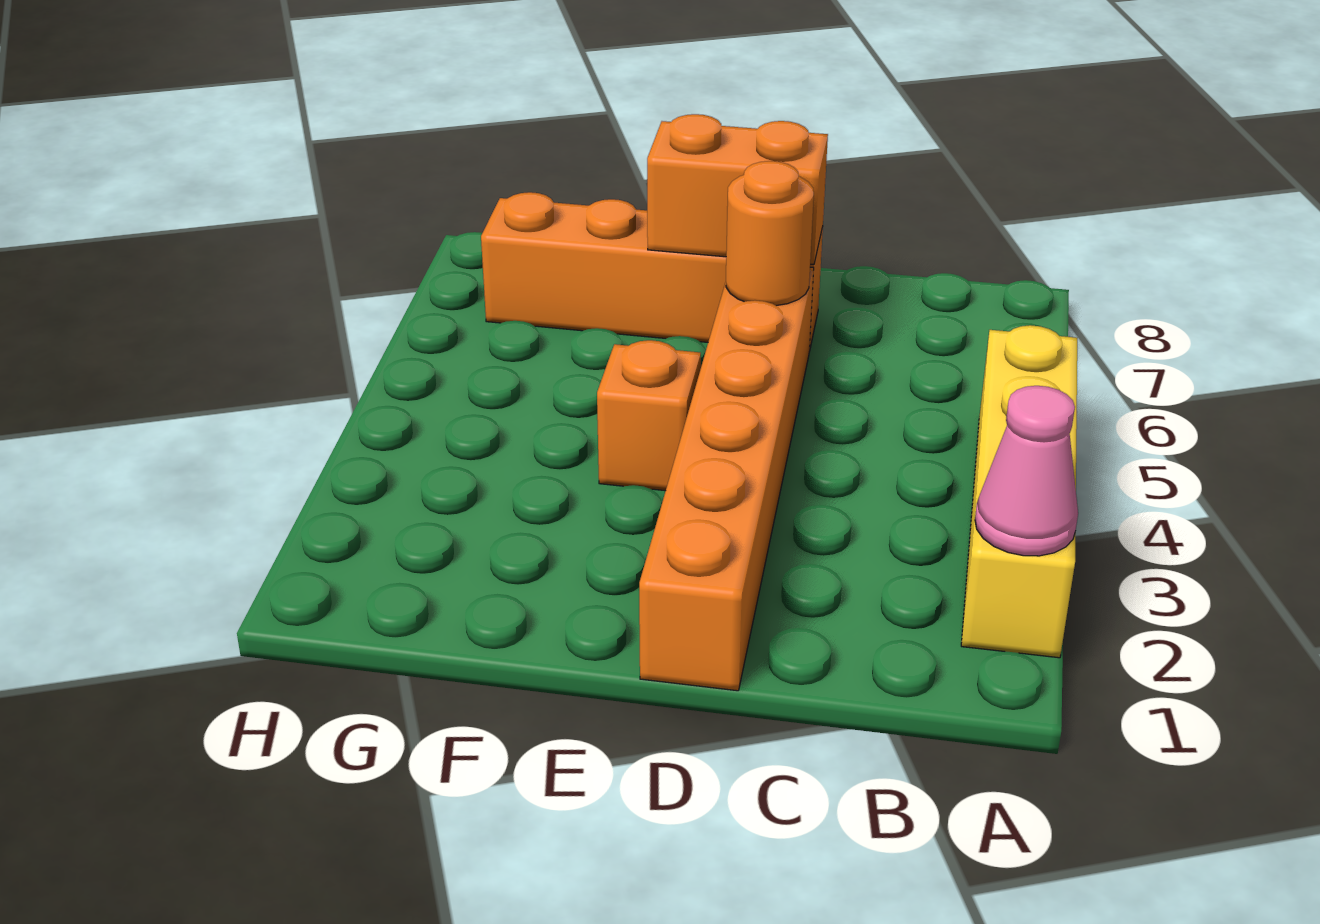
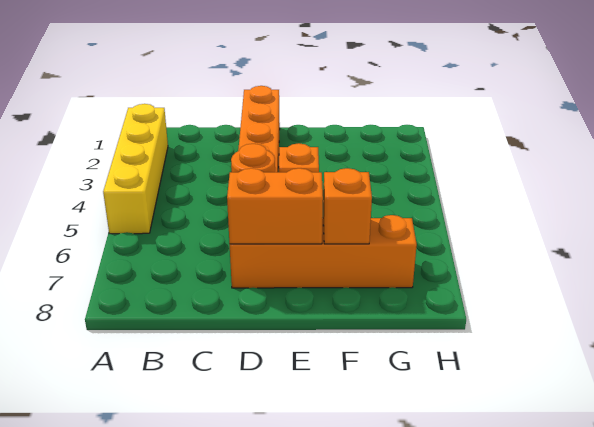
pink 1x1 cone [975,386,1078,556] -> none
none -> orange 1x1 brick [323,168,372,244]

